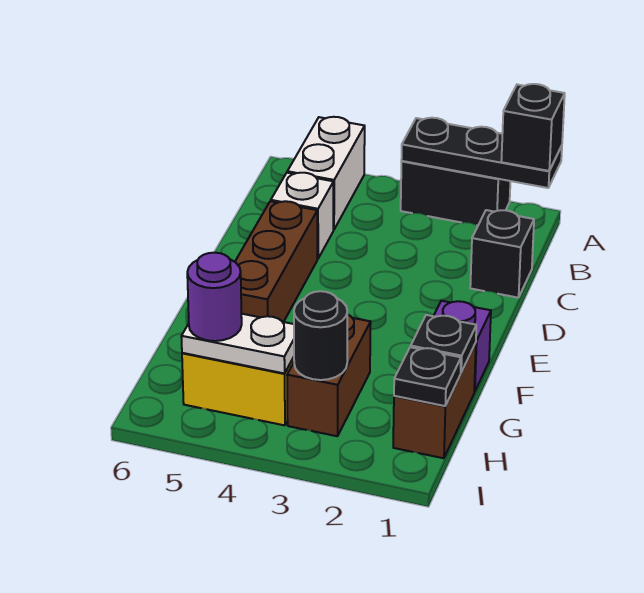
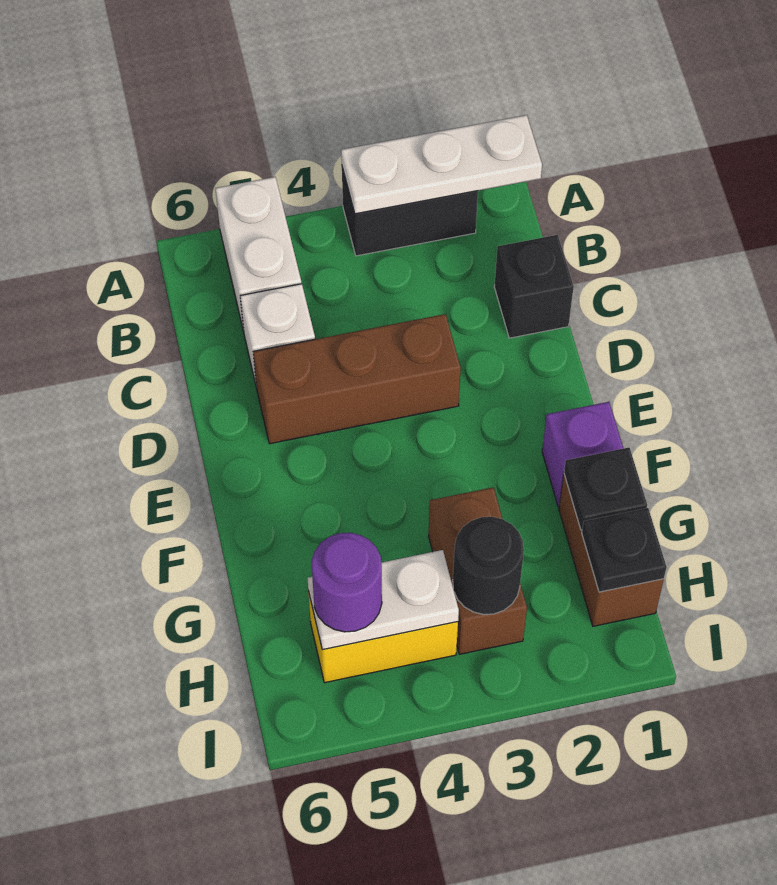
black 1x3 plate [401,118,562,188] -> white 1x3 plate [341,115,542,214]
black 1x1 brick [501,84,565,171] -> none
brown 1x3 brick [235,201,317,322] -> brown 1x3 brick turned to [253,314,461,444]

